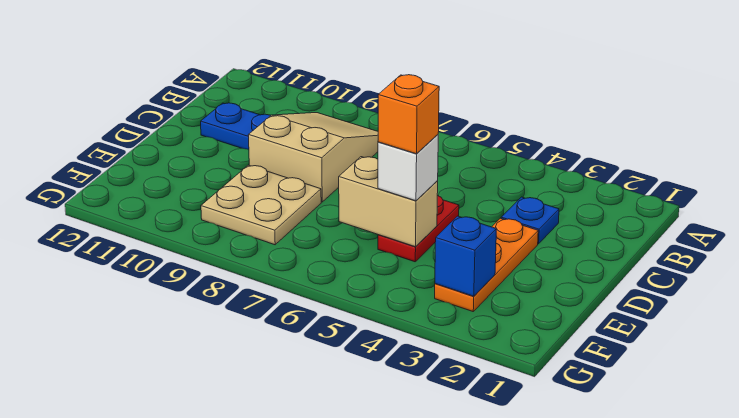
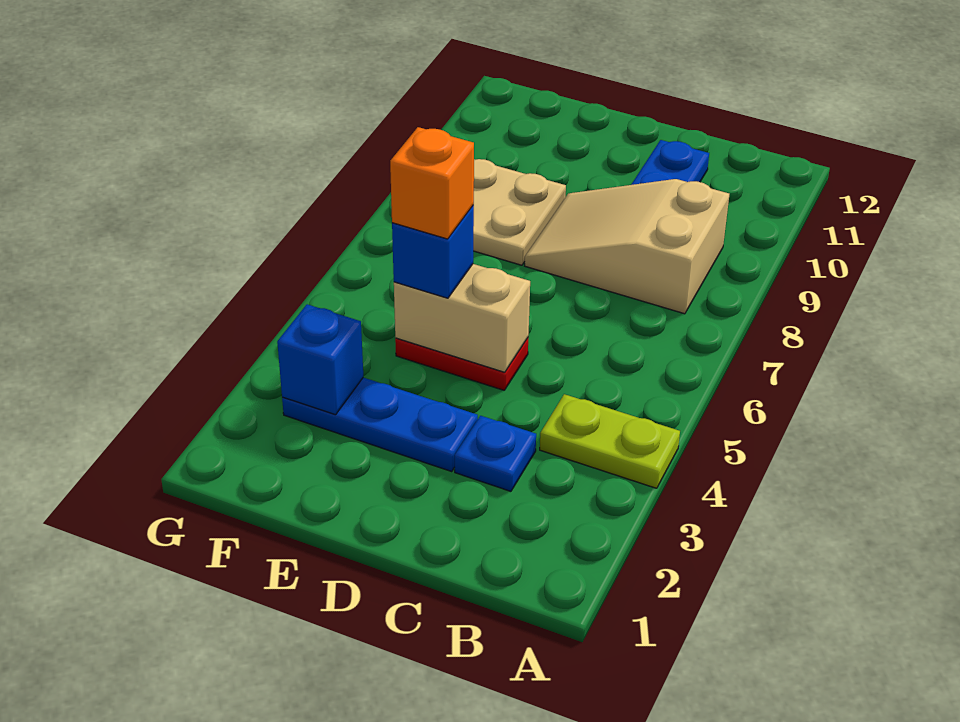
none -> lime 1x2 plate [540,394,680,488]
tan 2x3 slope [249,113,378,202] -> tan 2x3 slope turned to [525,179,729,314]
orange 1x3 plate [435,218,538,311] -> blue 1x3 plate [282,378,478,471]
tan 1x2 brick [339,157,438,247] -> tan 1x2 brick turned to [394,264,530,372]
white 1x1 brick [378,135,438,201] -> blue 1x1 brick [392,205,474,298]

